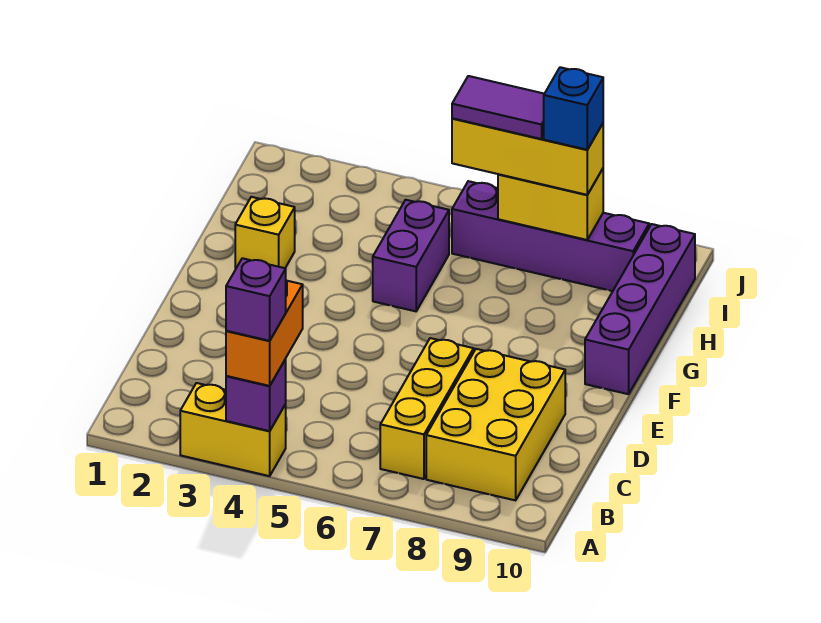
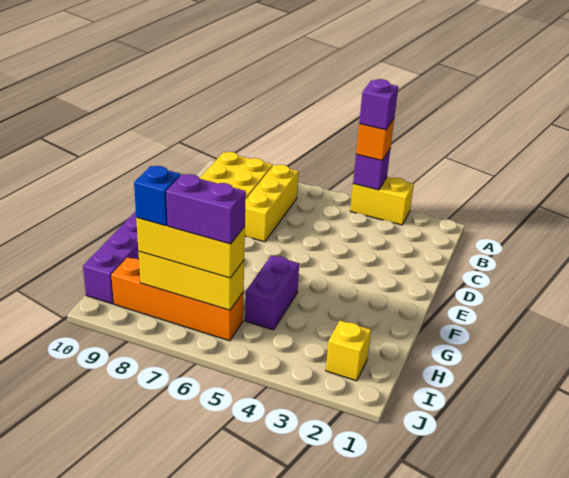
orange 1x2 brick [226,281,303,386] -> orange 1x1 brick [356,119,394,160]
yellow 1x1 brick [235,197,295,269] -> yellow 1x1 brick moved to [326,320,371,381]
purple 1x4 brick [452,181,649,291] -> orange 1x4 brick [111,257,244,341]
purple 1x2 tile [452,76,544,139] -> purple 1x2 brick [166,174,246,244]
yellow 1x2 brick [498,169,603,240] -> yellow 1x3 brick [139,252,244,310]

